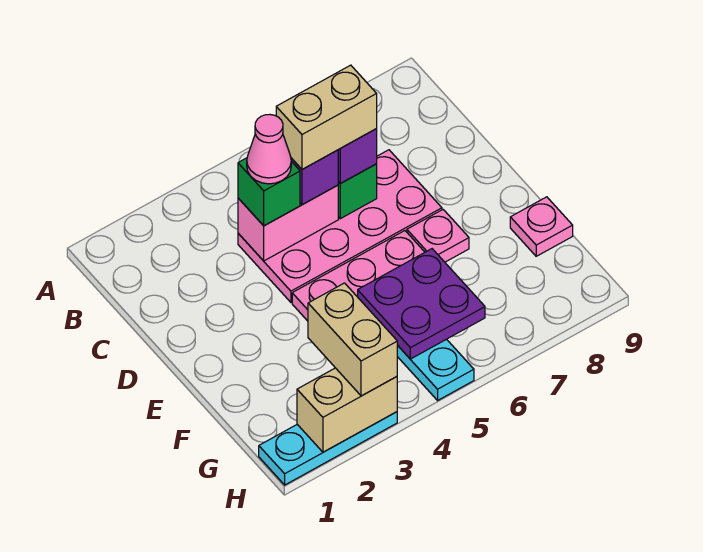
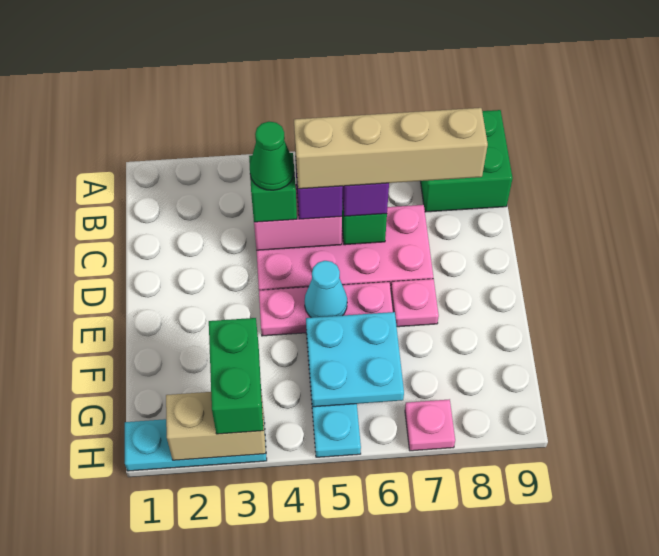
none -> green 2x2 brick [421,110,513,212]
pink 1x1 cone [247,114,291,184] -> green 1x1 cone [250,122,294,190]
tan 1x2 brick [276,65,377,169] -> tan 1x4 brick [294,108,488,189]
none -> cyan 1x1 cone [305,261,347,318]
purple 2x2 plate [358,249,485,359] -> cyan 2x2 plate [306,312,404,407]
pink 1x1 plate [510,197,573,256] -> pink 1x1 plate moved to [405,399,455,451]
tan 1x2 brick [308,283,397,396] -> green 1x2 brick [209,318,263,434]

